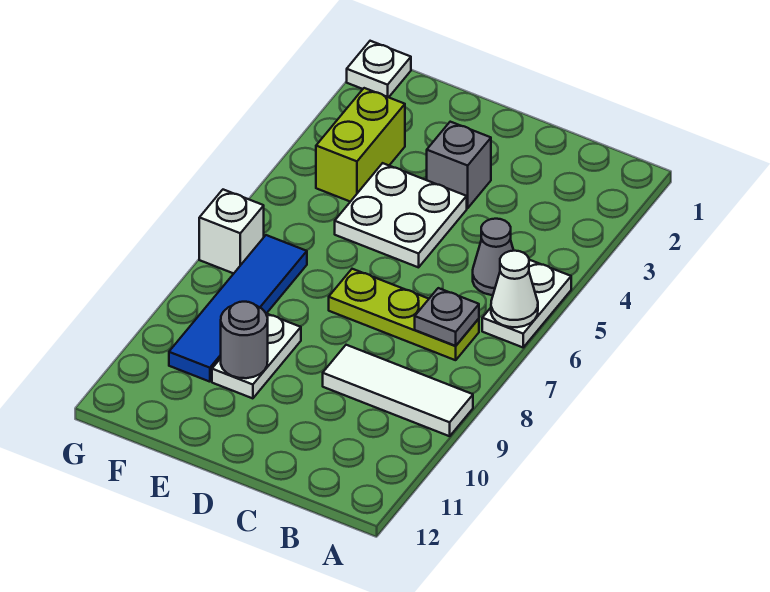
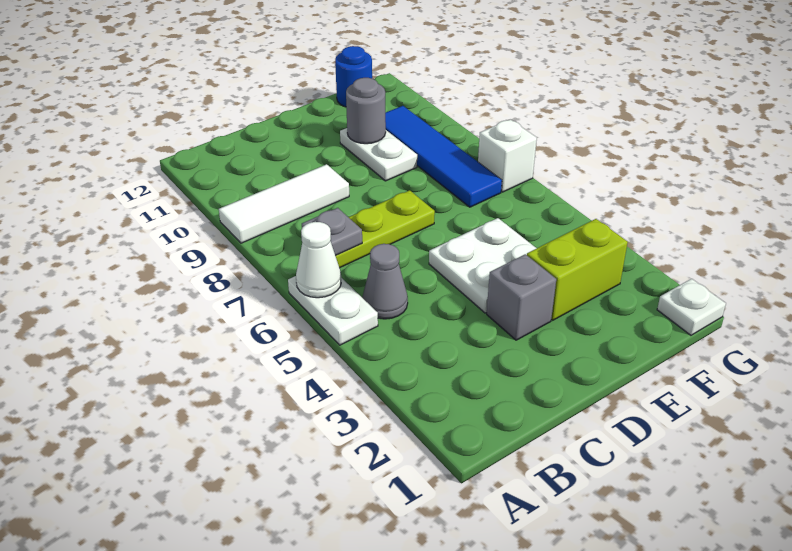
lime 1x2 brick [316,88,405,202] -> lime 1x2 brick turned to [527,219,628,320]
none -> blue 1x1 round brick [335,46,372,107]

